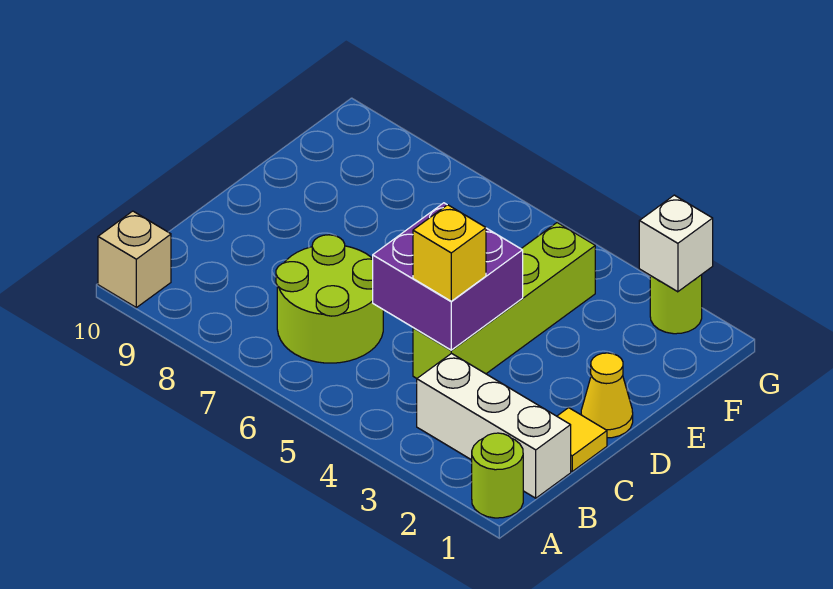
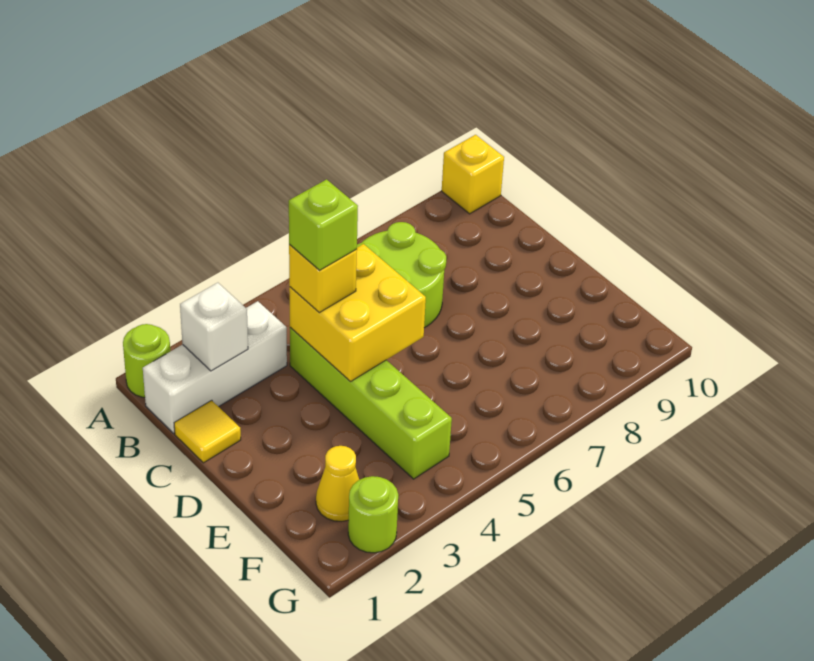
tan 1x1 brick [98,211,171,308] -> yellow 1x1 brick [442,135,504,214]
purple 2x2 brick [373,203,523,350] -> yellow 2x2 brick [289,244,426,382]
none -> lime 1x1 brick [289,179,358,270]
yellow 1x1 cone [581,353,633,438] -> yellow 1x1 cone moved to [316,446,359,521]
white 1x1 brick [639,195,713,292] -> white 1x1 brick moved to [180,283,248,371]

